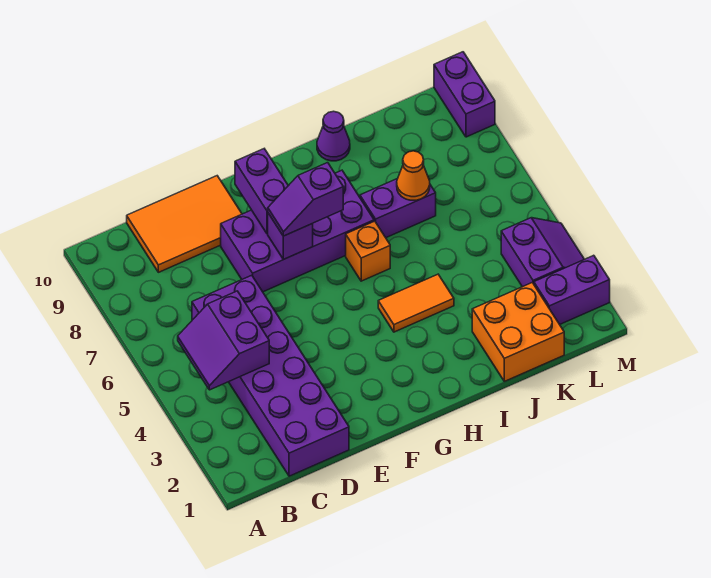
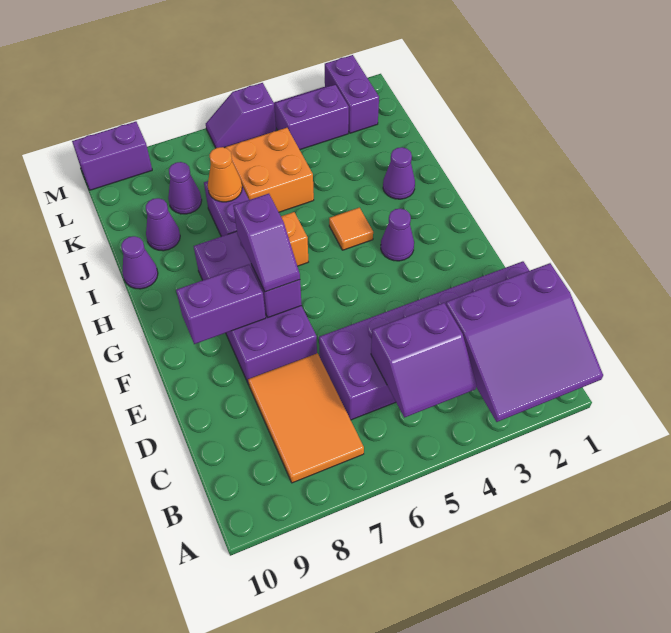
none -> purple 3x3 slope [446,263,603,422]
orange 2x3 tile [127,176,242,272] -> orange 2x3 tile moved to [248,353,364,483]
none -> purple 1x1 cone [381,209,414,261]
orange 1x2 tile [378,274,454,332] -> orange 1x1 tile [329,208,373,250]
none -> purple 1x1 cone [383,147,415,199]
orange 2x2 brick [472,283,564,381] -> orange 2x2 brick moved to [225,128,314,212]
none -> purple 1x1 cone [146,198,180,251]
none -> purple 1x1 cone [168,162,202,214]
none -> purple 1x2 slope [206,83,276,148]

